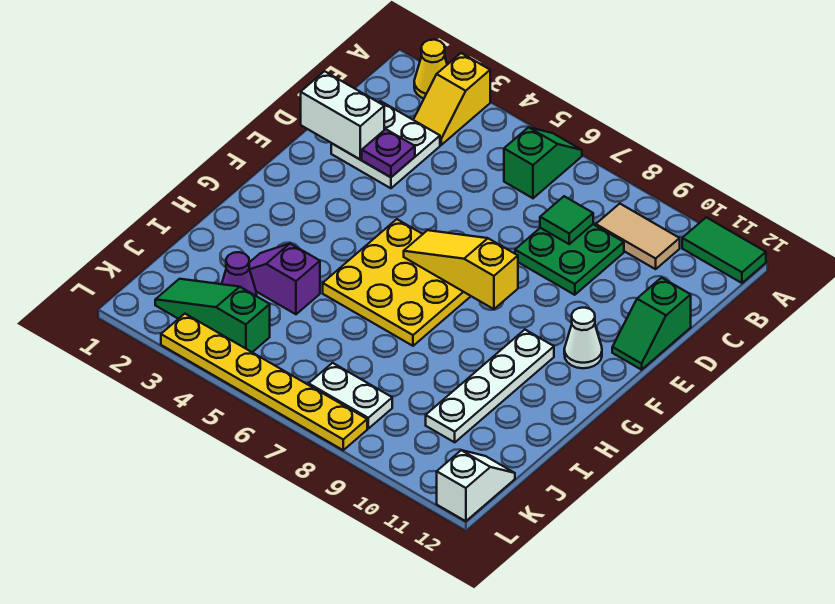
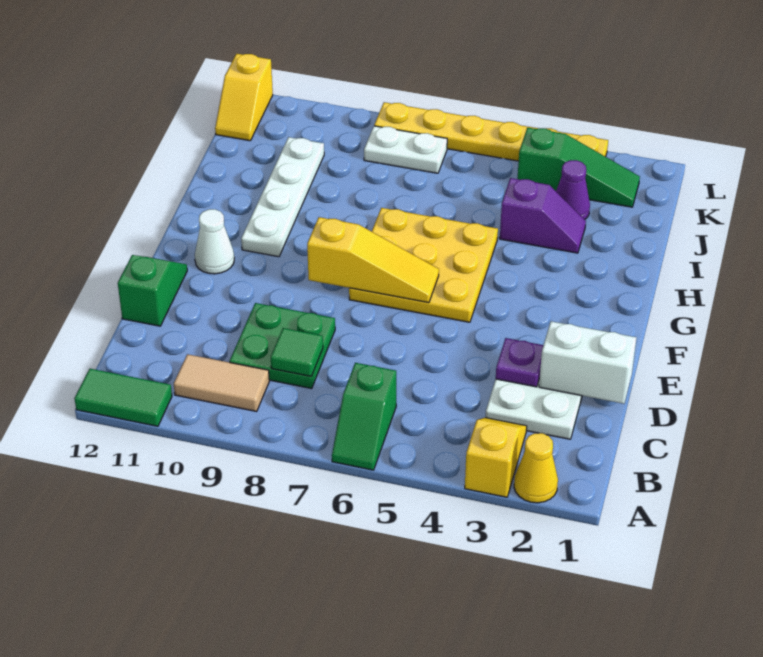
white 1x2 slope [437,450,515,521] -> yellow 1x2 slope [215,54,273,141]

